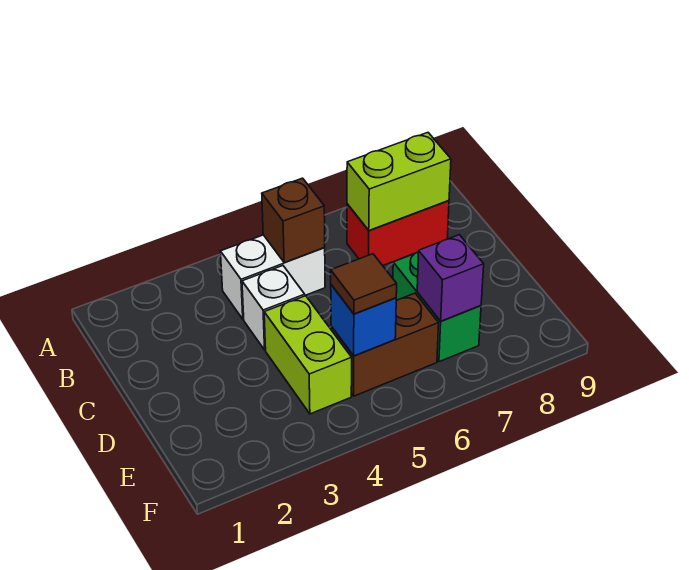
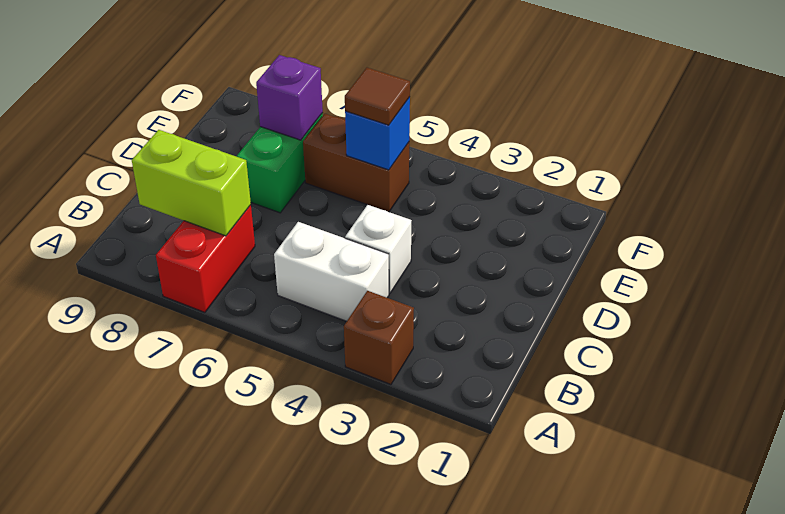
brown 1x1 brick [262,178,325,262] -> brown 1x1 brick moved to [344,291,414,384]
red 1x2 brick [347,201,449,266] -> red 1x2 brick turned to [156,205,255,312]
lime 1x2 brick [264,296,352,414] -> none

